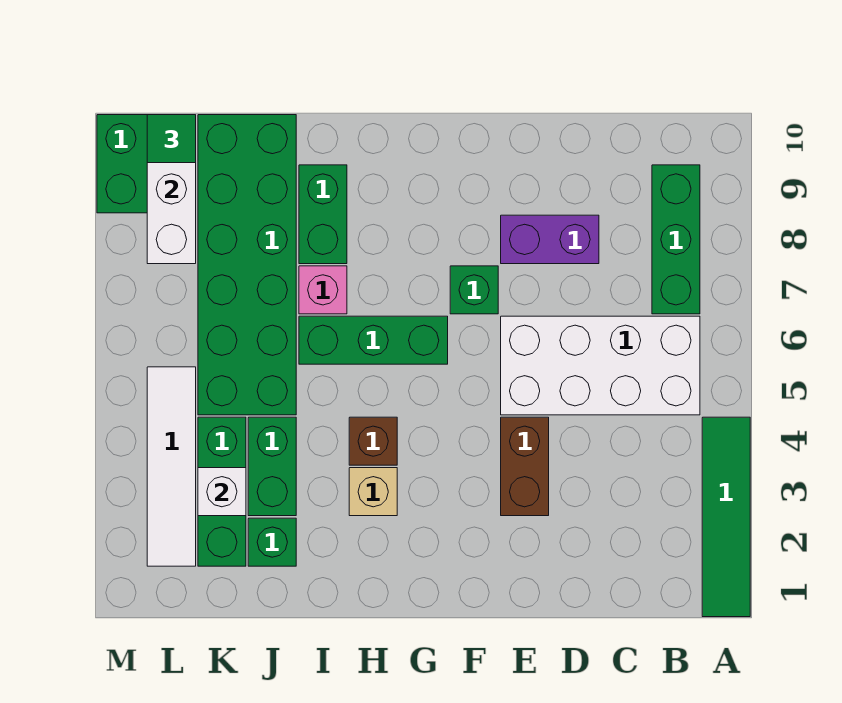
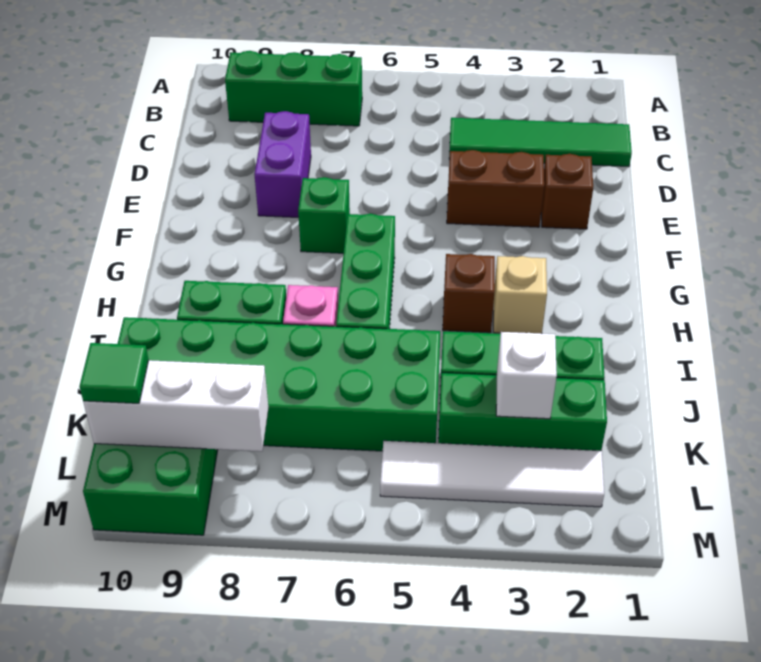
green 1x4 tile [702,417,750,617] -> green 1x4 tile moved to [449,118,632,167]
white 2x4 brick [501,316,700,415] -> none
none -> brown 1x1 brick [541,154,593,229]

